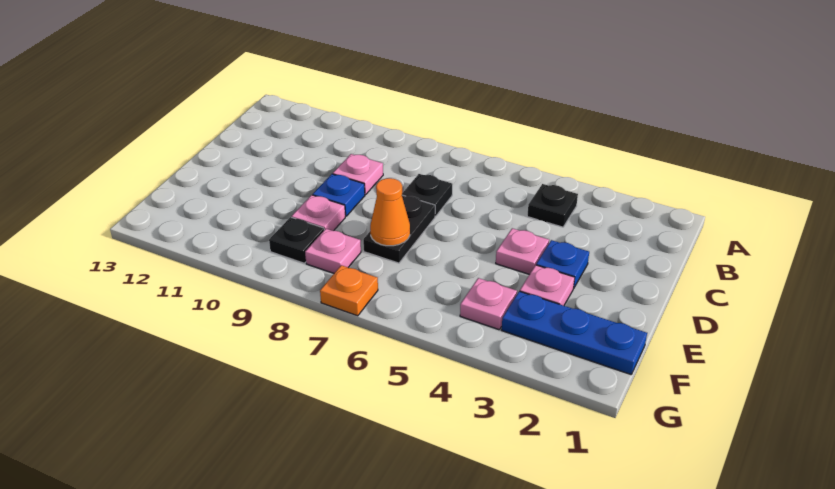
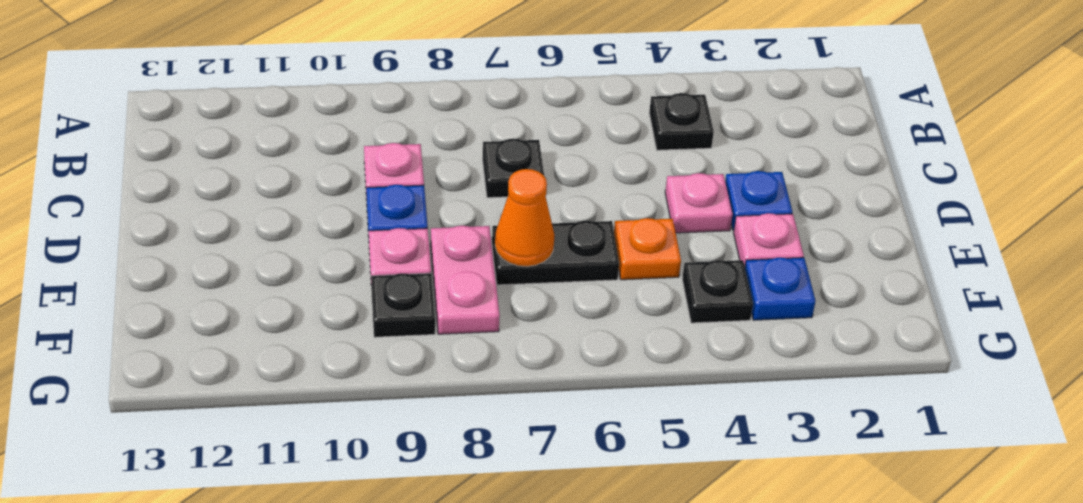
black 1x2 plate [363,195,435,263] -> black 1x2 plate turned to [492,221,619,285]
blue 1x3 plate [502,291,647,374] -> blue 1x1 plate [745,258,815,320]
pink 1x1 plate [460,278,517,330] -> black 1x1 plate [682,260,753,323]
pink 1x1 plate [305,229,361,273] -> pink 1x2 plate [431,226,500,334]
orange 1x1 plate [320,265,378,316] -> orange 1x1 plate moved to [614,218,681,280]

